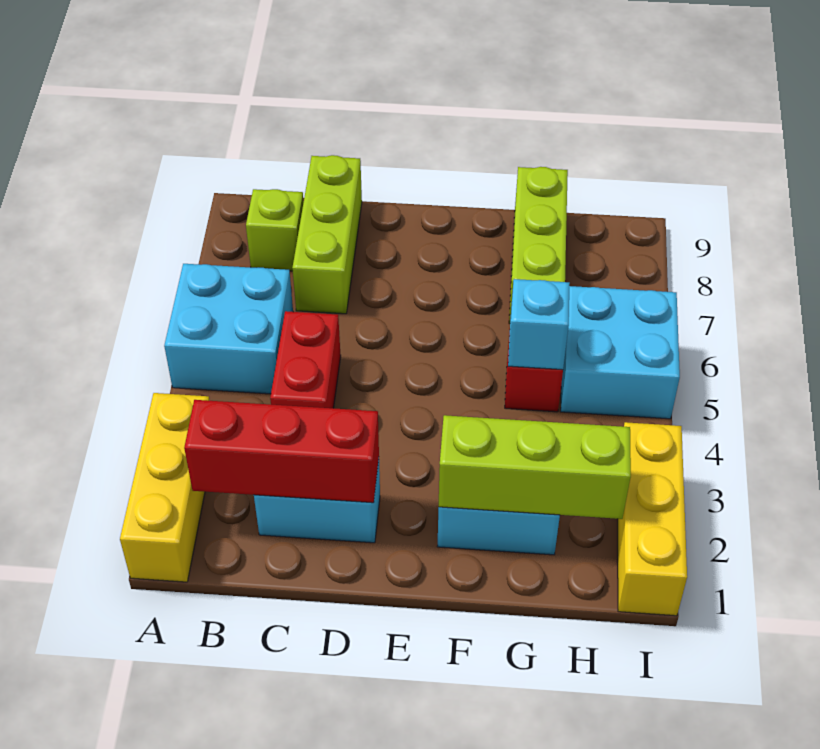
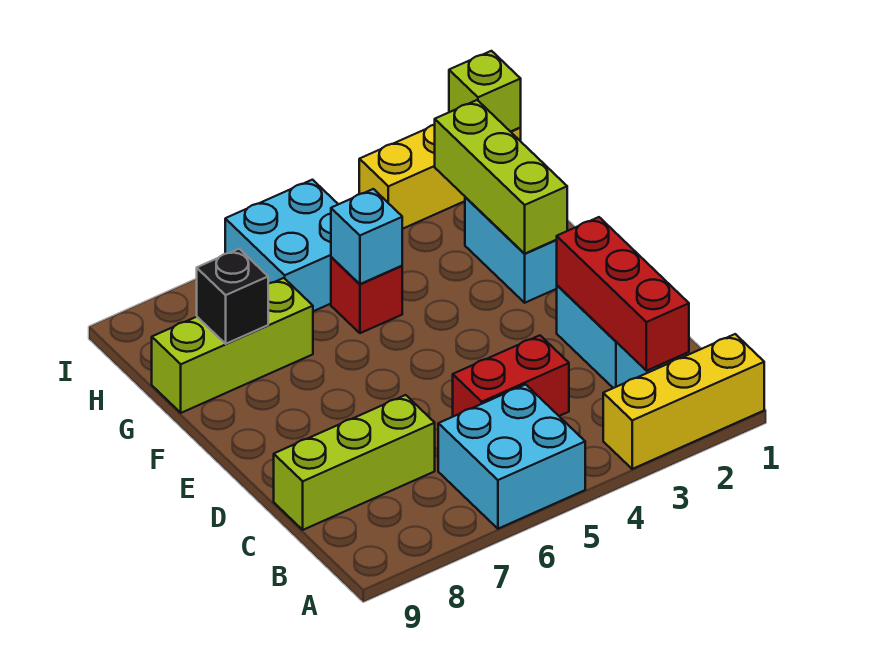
lime 1x1 brick [246,189,304,271] -> lime 1x1 brick moved to [449,51,521,132]
none -> black 1x1 brick [197,249,268,344]

